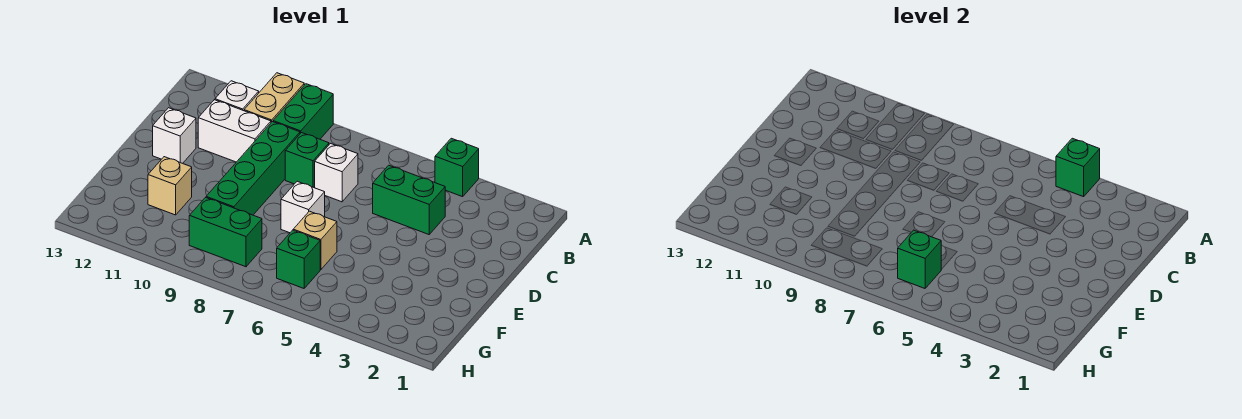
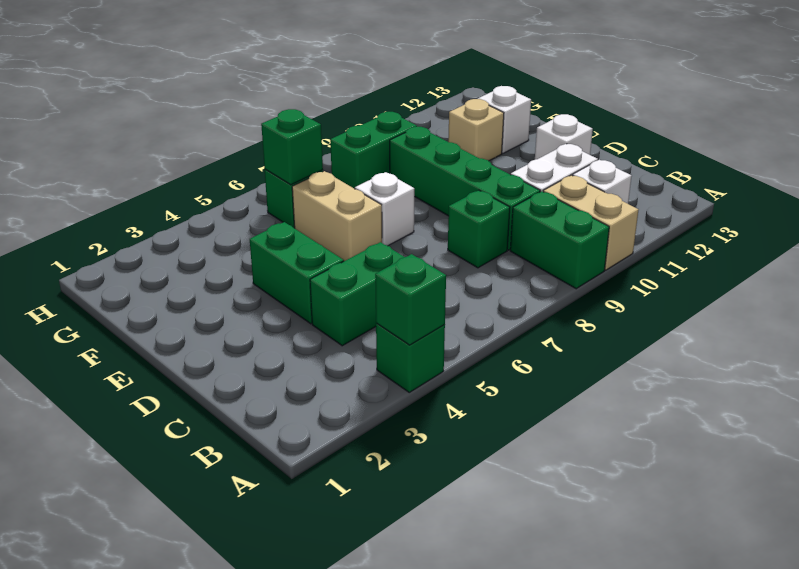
white 1x1 brick [315,144,358,202] -> white 1x1 brick moved to [478,86,531,153]
none -> green 1x2 brick [250,222,344,324]
tan 1x1 brick [293,211,337,270] -> tan 1x2 brick [292,171,382,261]

